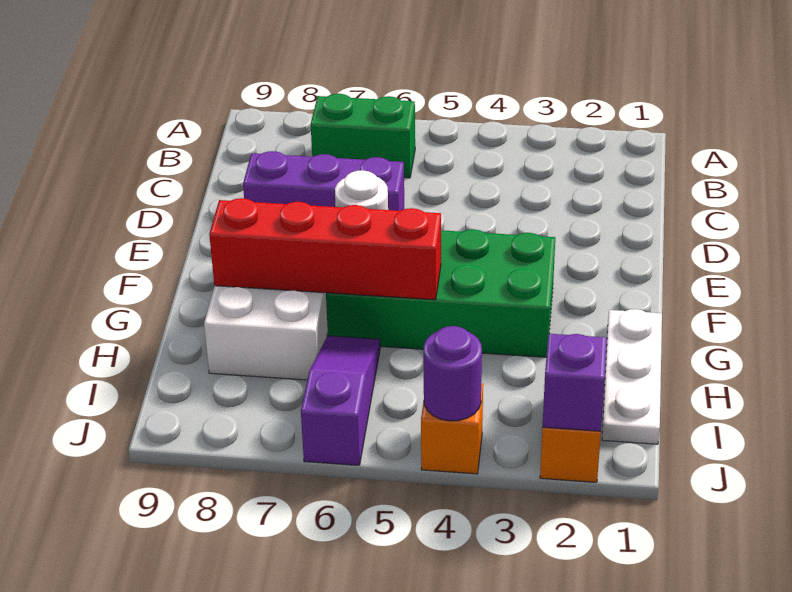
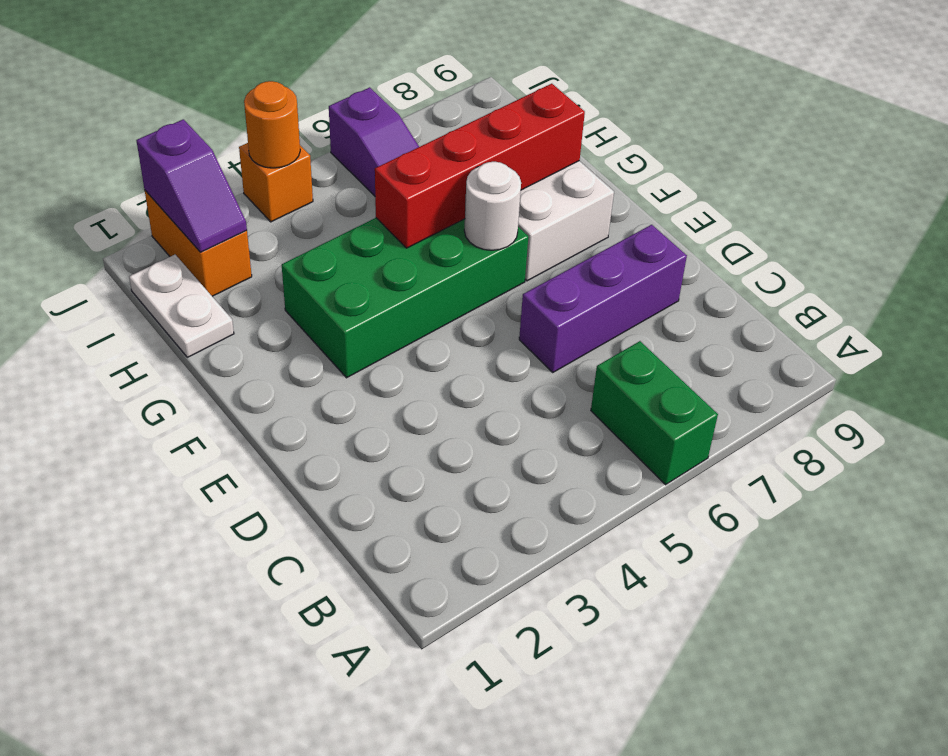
green 1x2 brick [311,94,415,178] -> green 1x2 brick turned to [591,341,718,485]
white 1x3 plate [602,309,662,444] -> white 1x2 plate [129,255,234,357]
purple 1x1 round brick [424,326,482,421] -> orange 1x1 round brick [244,81,300,168]

